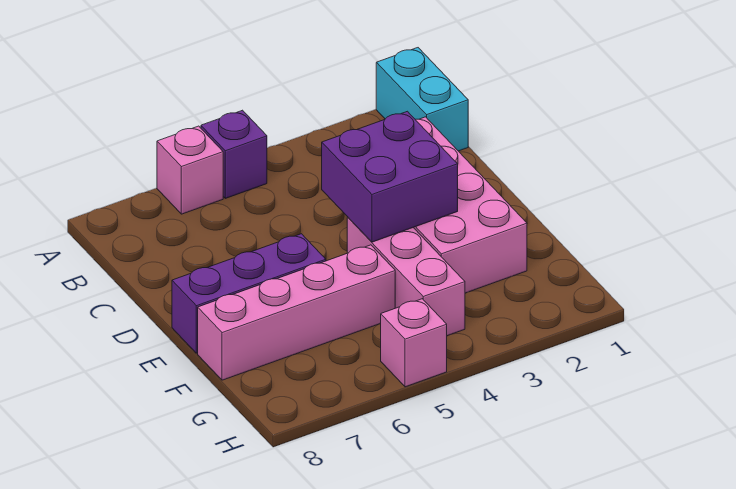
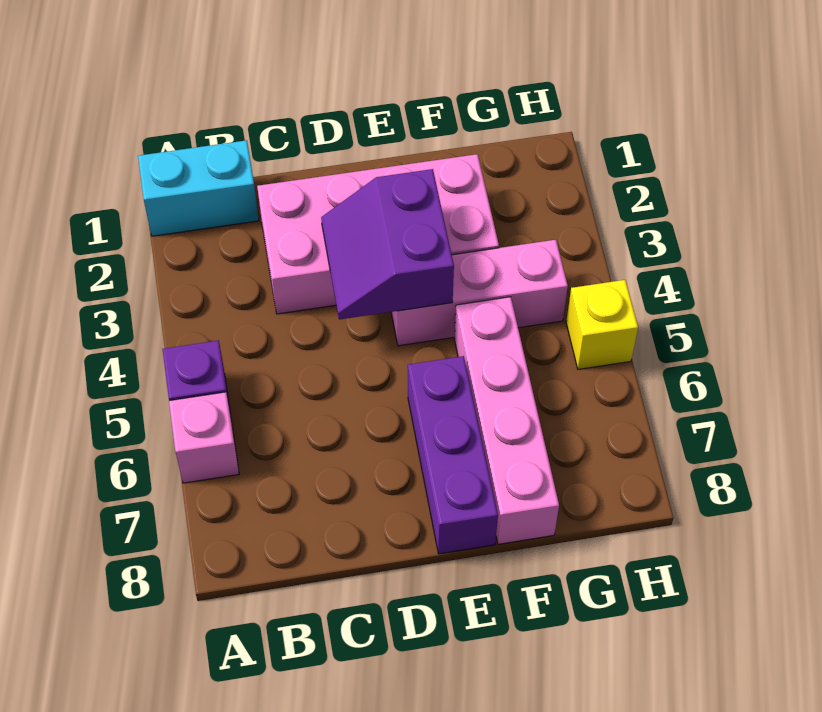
purple 2x2 brick [322,111,458,242] -> purple 2x2 slope [321,169,454,320]
pink 1x1 brick [381,299,447,387] -> yellow 1x1 brick [566,280,638,369]

